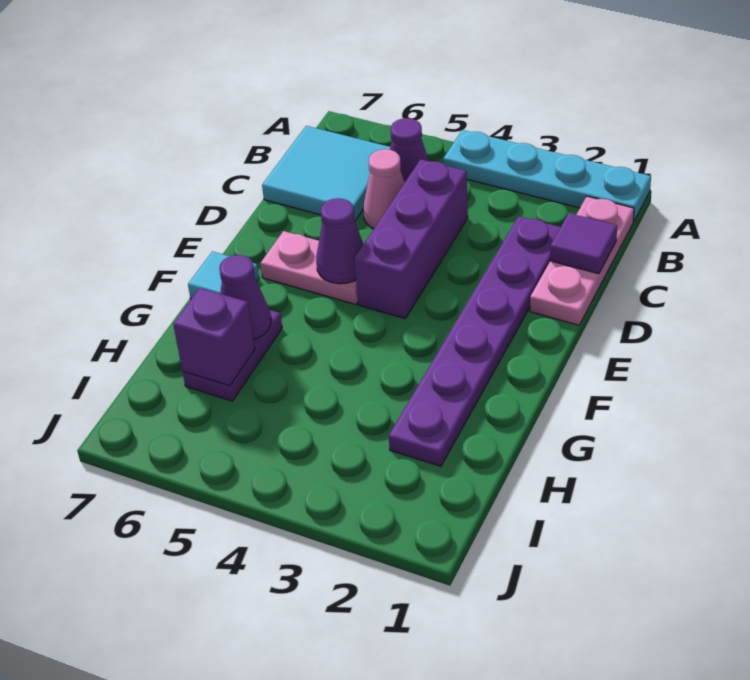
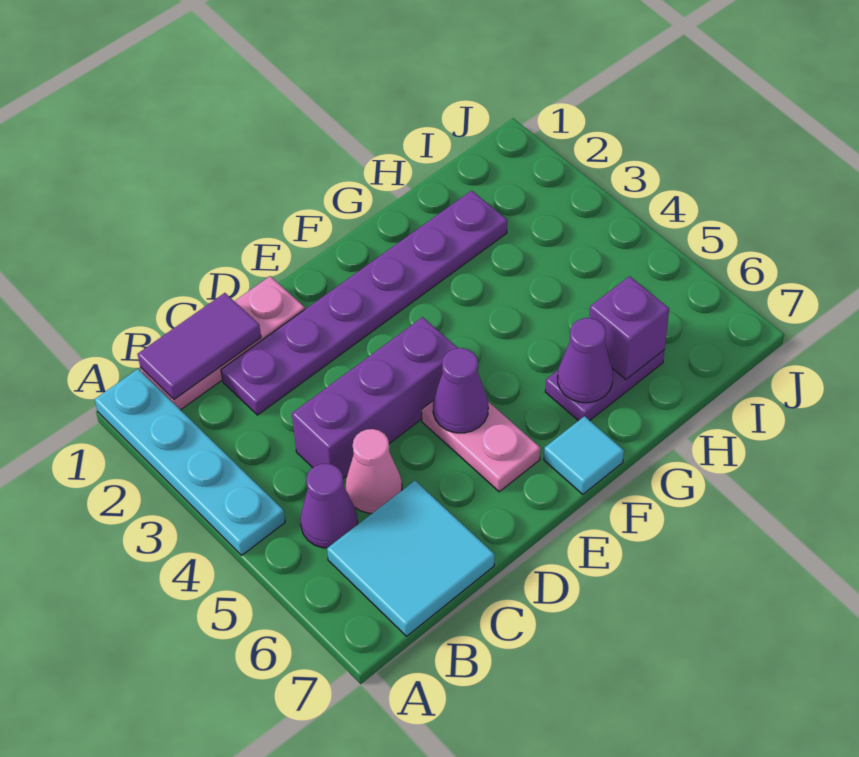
purple 1x1 tile [550,213,617,274] -> purple 1x2 tile [138,293,261,399]

